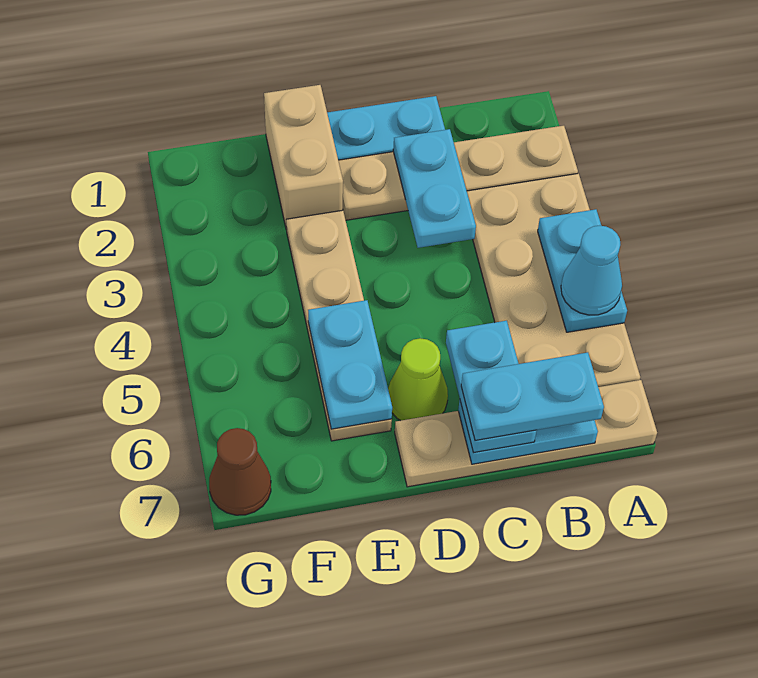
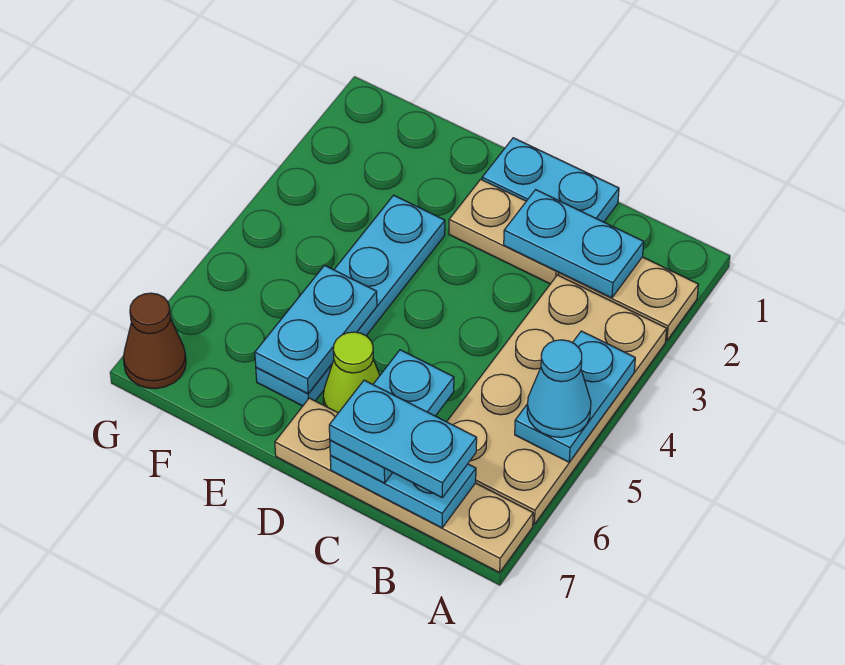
cyan 1x2 plate [393,129,476,248] -> cyan 1x2 plate turned to [504,190,644,298]
tan 1x2 brick [264,85,343,230] -> none
tan 1x4 plate [286,210,392,441] -> cyan 1x4 plate [256,195,445,406]

